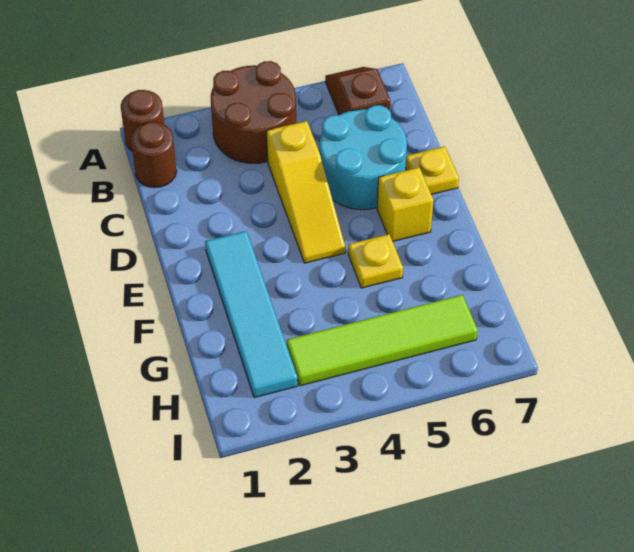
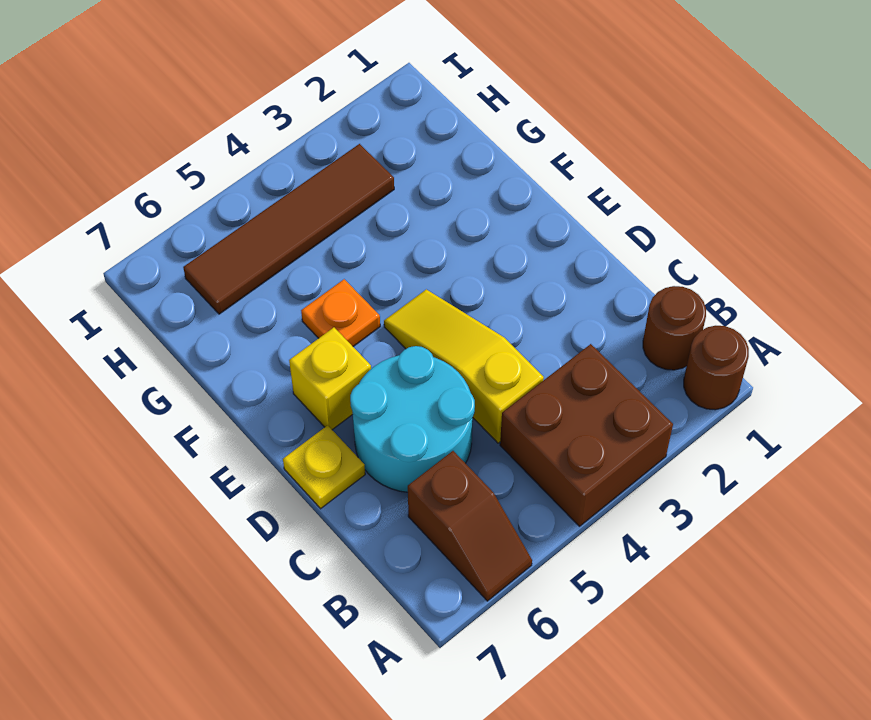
brown 2x2 round brick [211,61,296,163] -> brown 2x2 brick [500,344,673,526]
cyan 1x4 tile [205,231,298,398] -> none
yellow 1x1 plate [348,234,403,288] -> orange 1x1 plate [301,279,380,346]
lime 1x4 tile [287,295,478,386] -> brown 1x4 tile [183,144,394,314]

